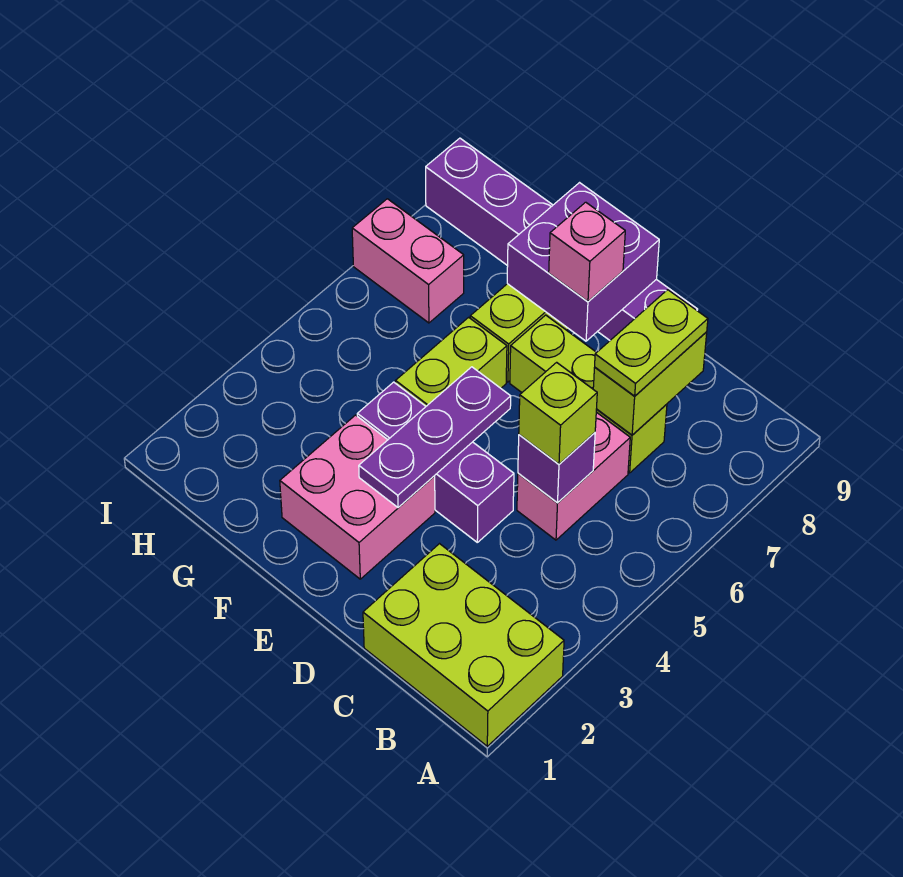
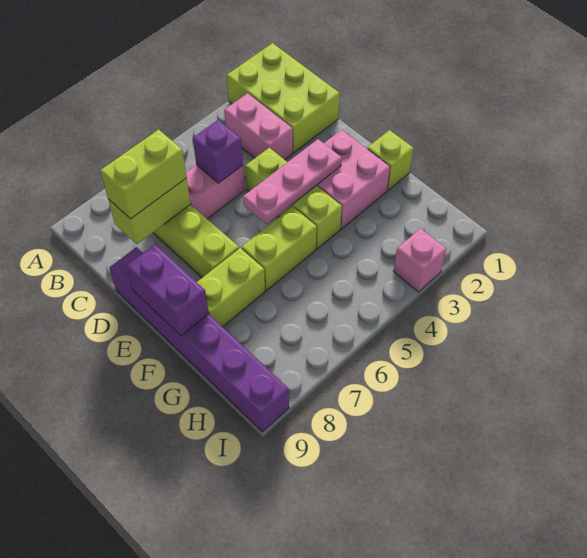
lime 1x1 brick [519,362,597,464] -> lime 1x1 brick moved to [367,130,413,190]
lime 1x2 plate [595,290,708,396] -> lime 1x2 brick [100,130,187,219]
purple 1x3 brick [357,382,514,542] -> lime 1x3 brick [245,148,342,249]
purple 1x3 plate [359,367,511,507] -> pink 1x3 plate [243,139,342,224]
purple 2x2 brick [507,183,659,341] -> purple 1x2 brick [126,244,209,336]
pink 1x1 brick [549,202,625,301] -> pink 1x1 brick moved to [393,228,446,292]
pink 1x2 brick [352,199,464,323] -> pink 1x2 brick moved to [224,93,293,160]

